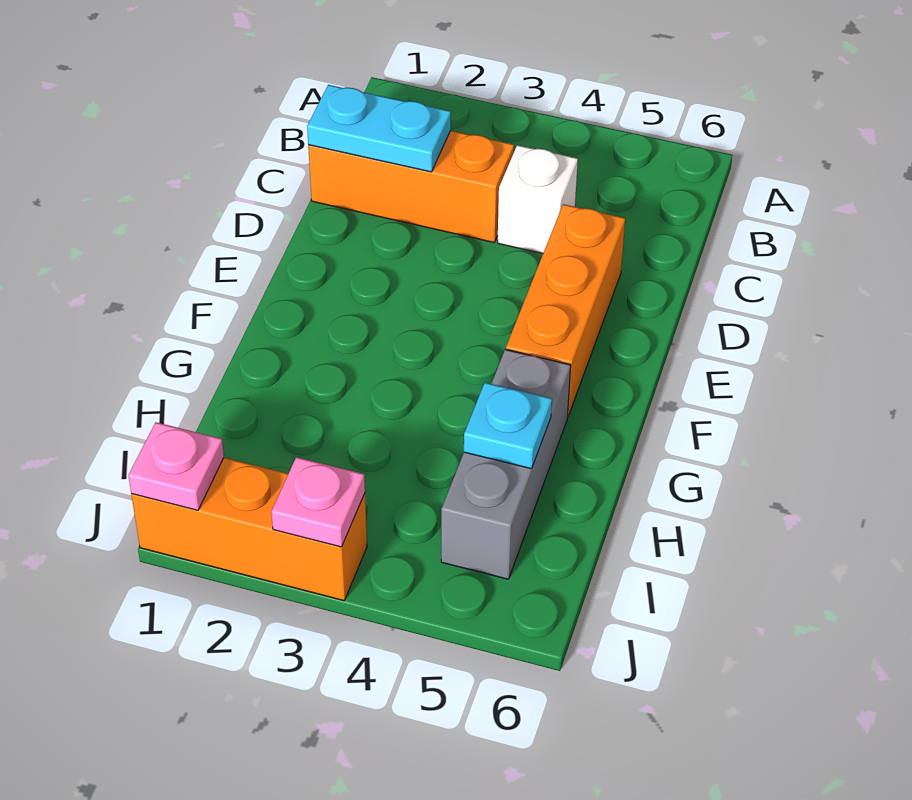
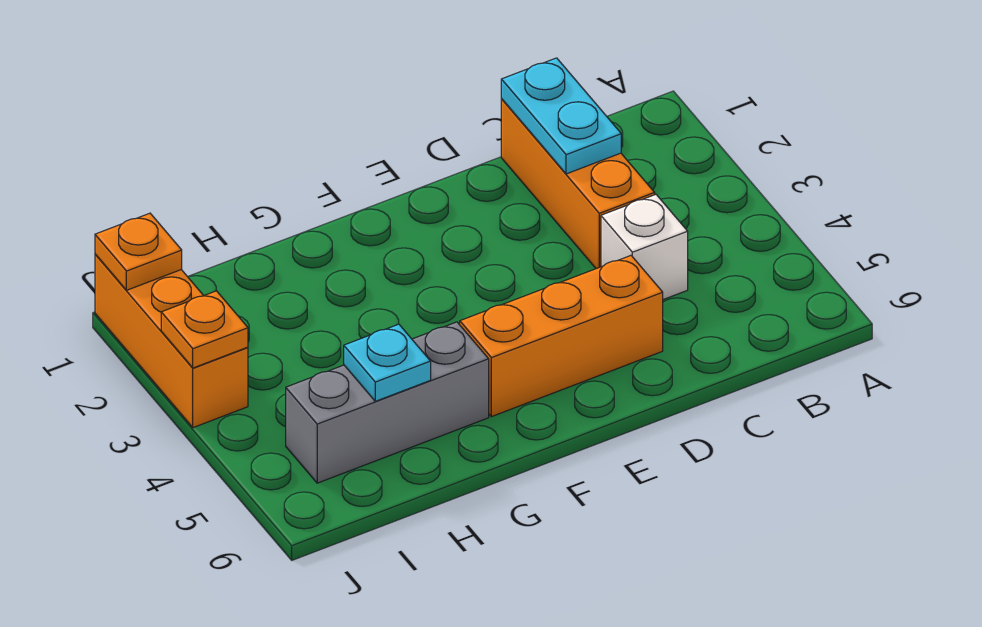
pink 1x1 plate [128,422,224,510] -> orange 1x1 plate [95,213,182,290]
pink 1x1 plate [271,457,365,547] -> orange 1x1 plate [161,291,248,368]

